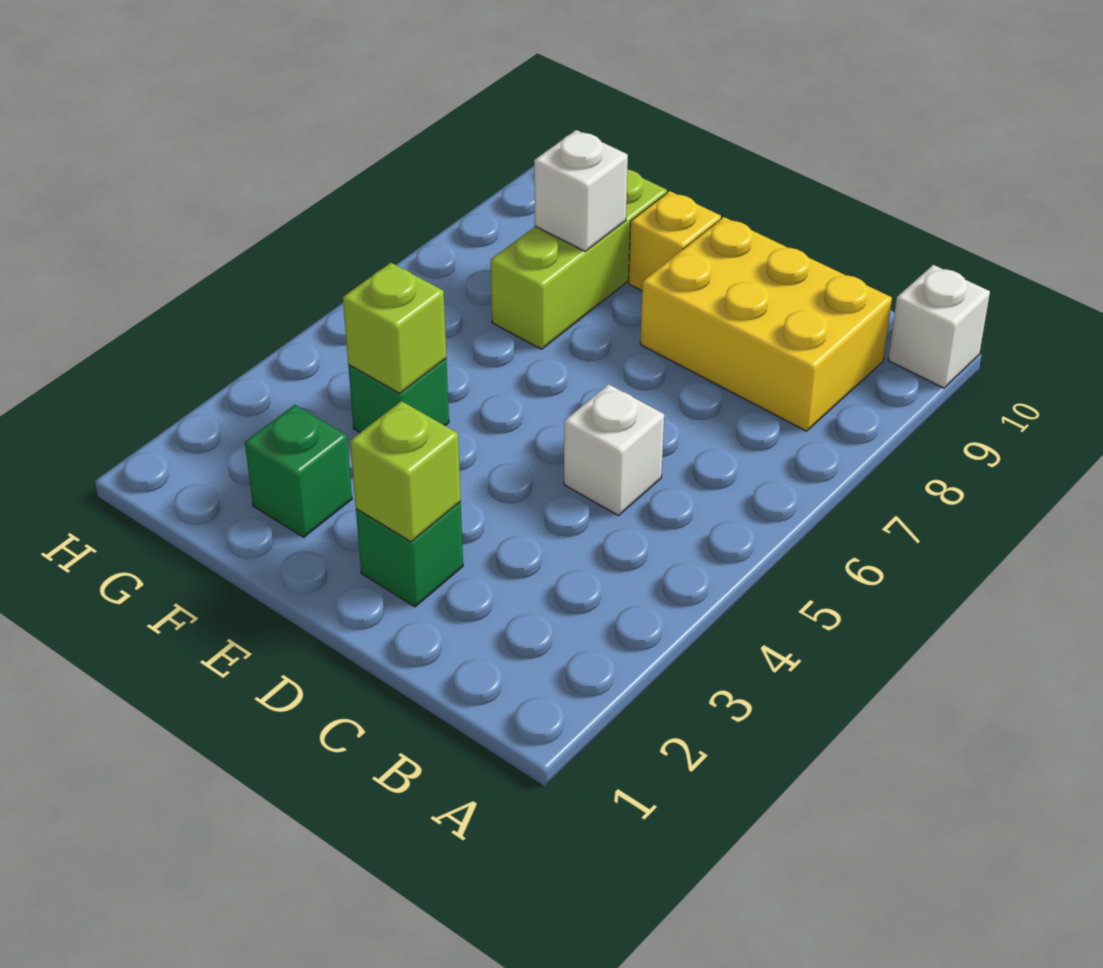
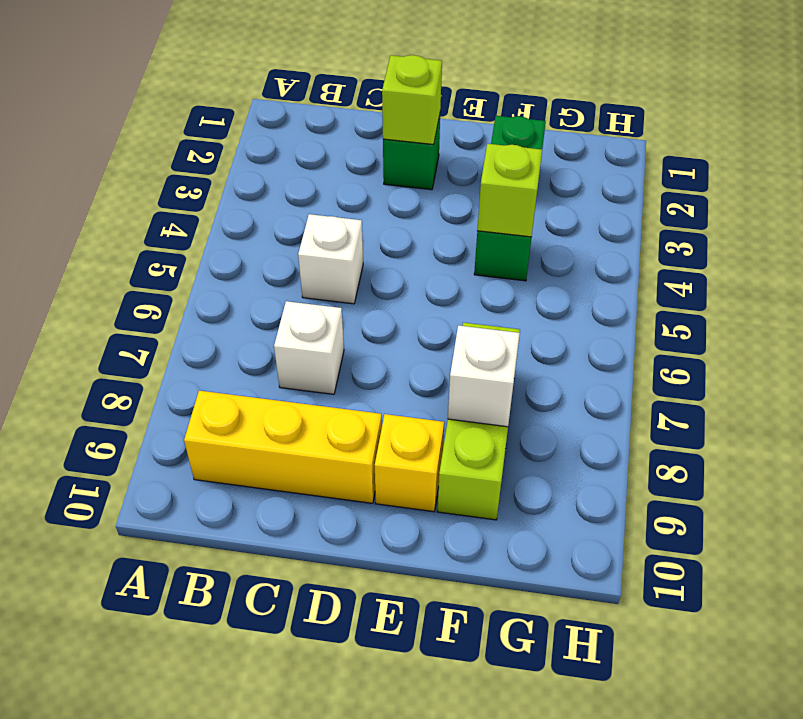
white 1x1 brick [888,265,990,388] -> white 1x1 brick moved to [274,301,344,394]
yellow 2x3 brick [640,217,892,431] -> yellow 1x3 brick [184,391,382,503]

